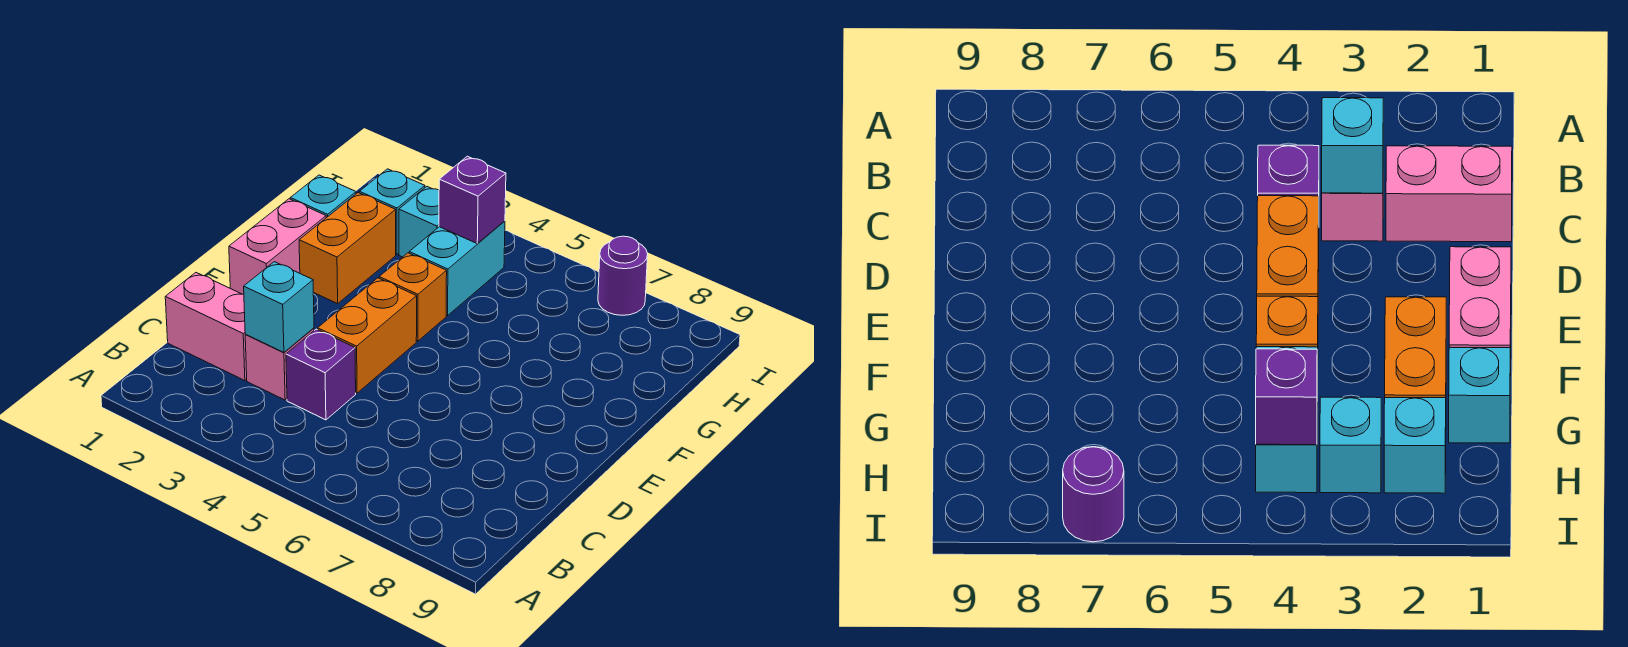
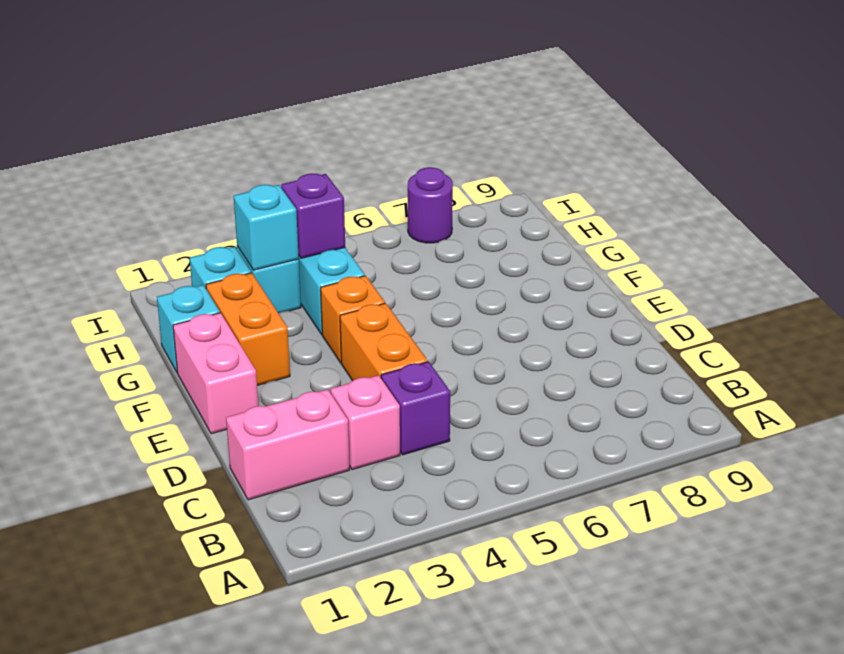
cyan 1x1 brick [244,262,314,352] -> cyan 1x1 brick moved to [234,185,299,270]

